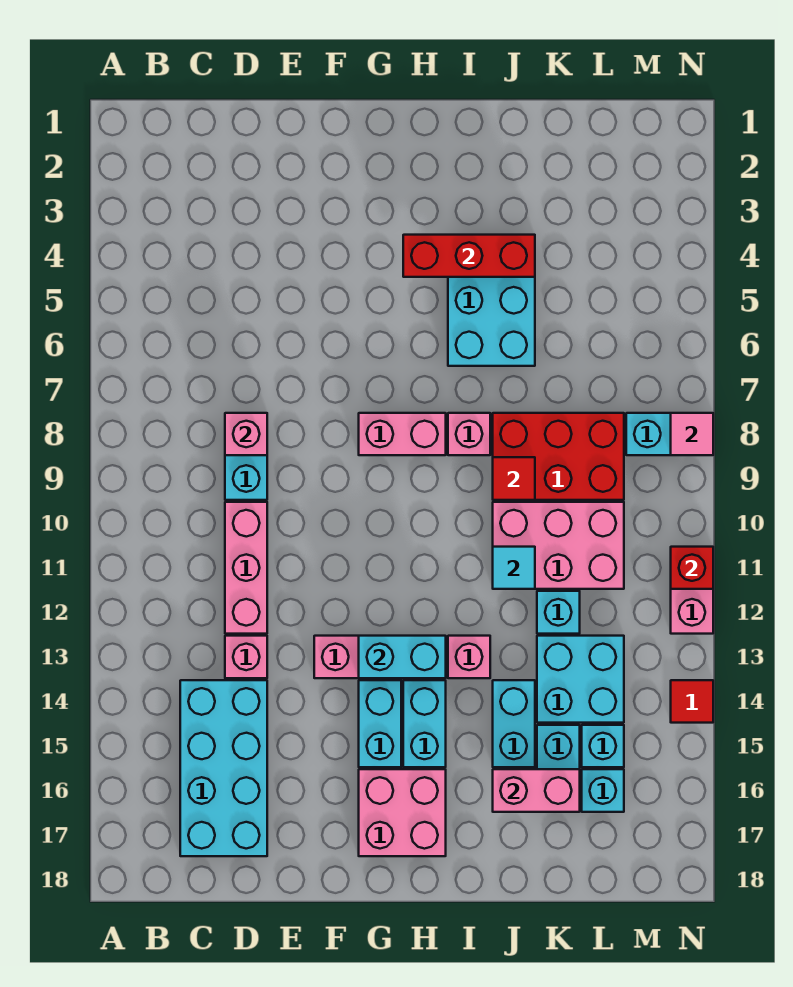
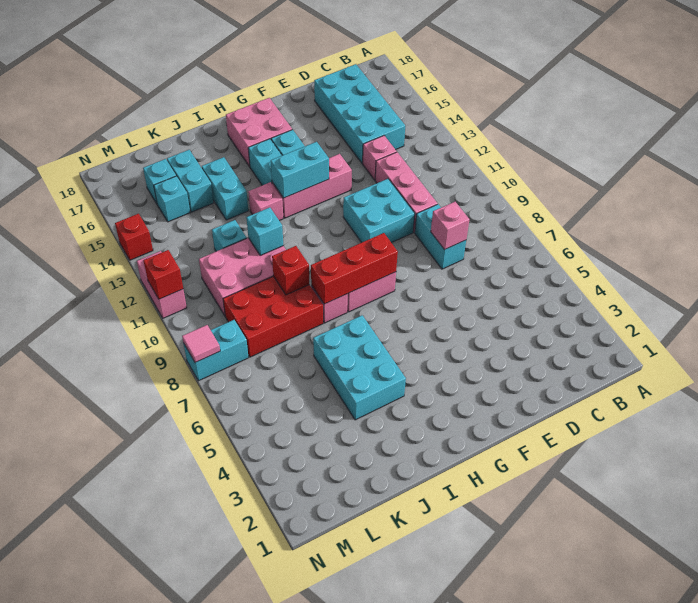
red 1x3 brick [403,235,535,277] -> red 1x3 brick moved to [311,233,398,304]
red 1x1 tile [493,457,535,500] -> red 1x1 brick [272,246,309,295]
cyan 1x1 tile [493,547,535,589] -> cyan 1x1 brick [246,207,283,256]
pink 1x2 brick [493,769,580,812] -> none
cyan 2x2 brick [537,636,624,723] -> cyan 2x2 brick moved to [343,179,415,243]
red 1x1 tile [671,680,713,723] -> red 1x1 brick [115,214,153,260]

